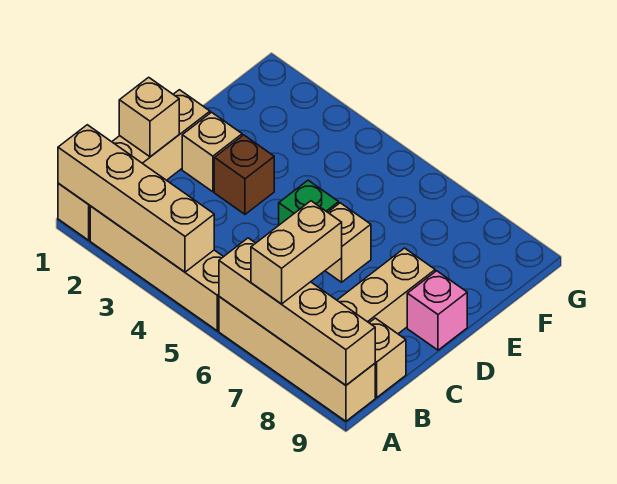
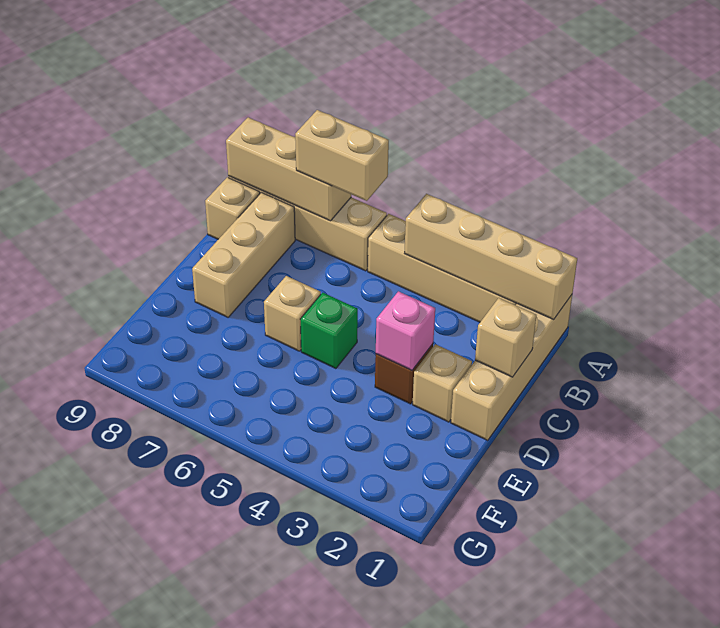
tan 1x4 brick [219,238,375,385] -> tan 1x3 brick [226,117,351,221]
tan 1x2 brick [251,201,342,304] -> tan 1x2 brick turned to [295,110,389,201]
pink 1x1 brick [407,271,467,350] -> pink 1x1 brick moved to [376,291,435,370]

